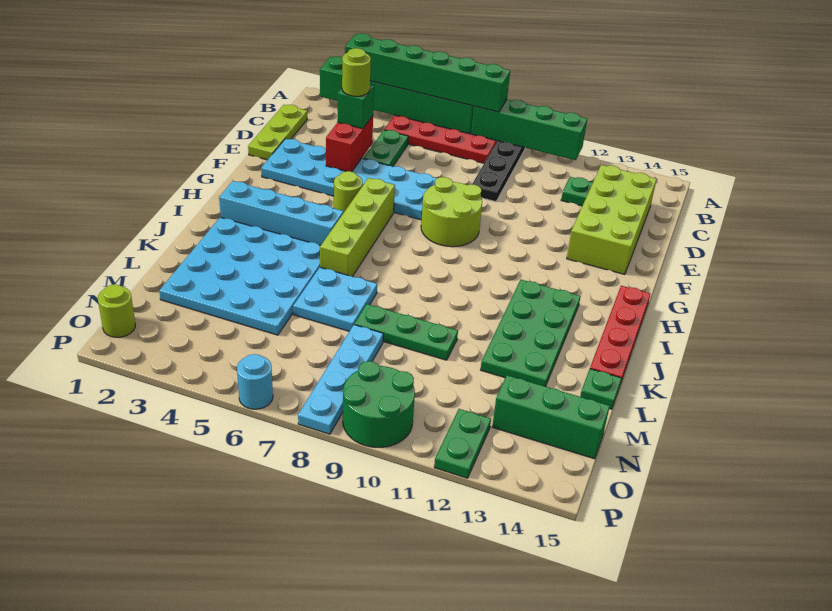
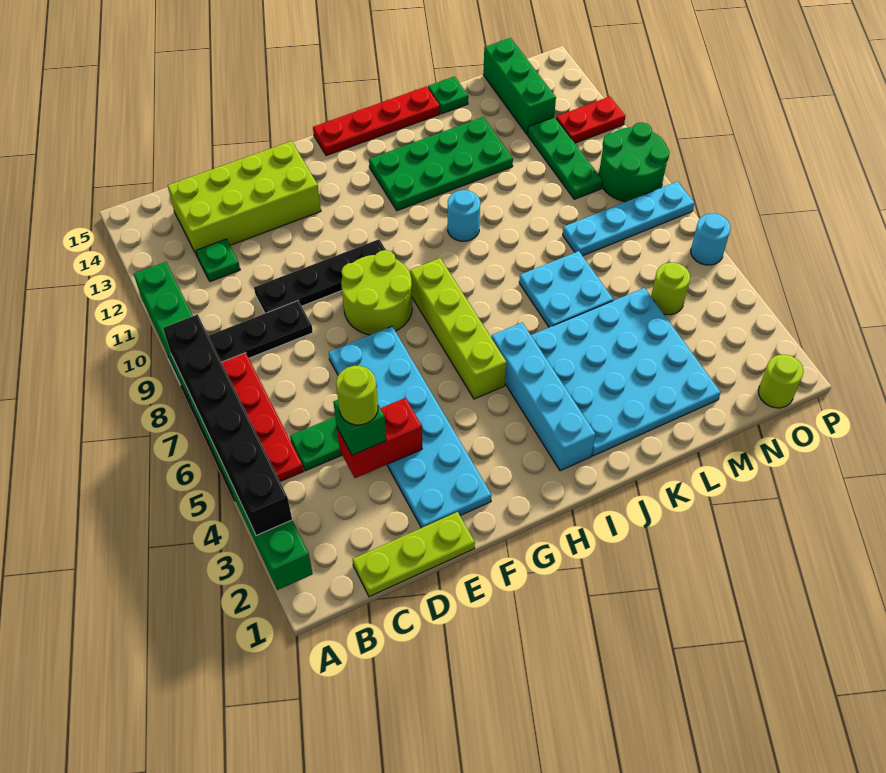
green 1x6 brick [345,33,510,112] -> black 1x6 brick [163,314,292,535]
none -> black 1x4 plate [254,239,386,313]
lime 1x1 round brick [334,171,363,213] -> lime 1x1 round brick moved to [651,263,690,315]
lime 1x4 brick [320,178,395,277] -> lime 1x4 brick turned to [410,258,507,399]
none -> cyan 1x1 round brick [448,190,480,241]
green 1x3 plate [354,304,458,360] -> green 1x3 plate moved to [528,117,603,199]
green 1x2 plate [434,409,491,478] -> red 1x2 plate [556,97,625,143]

